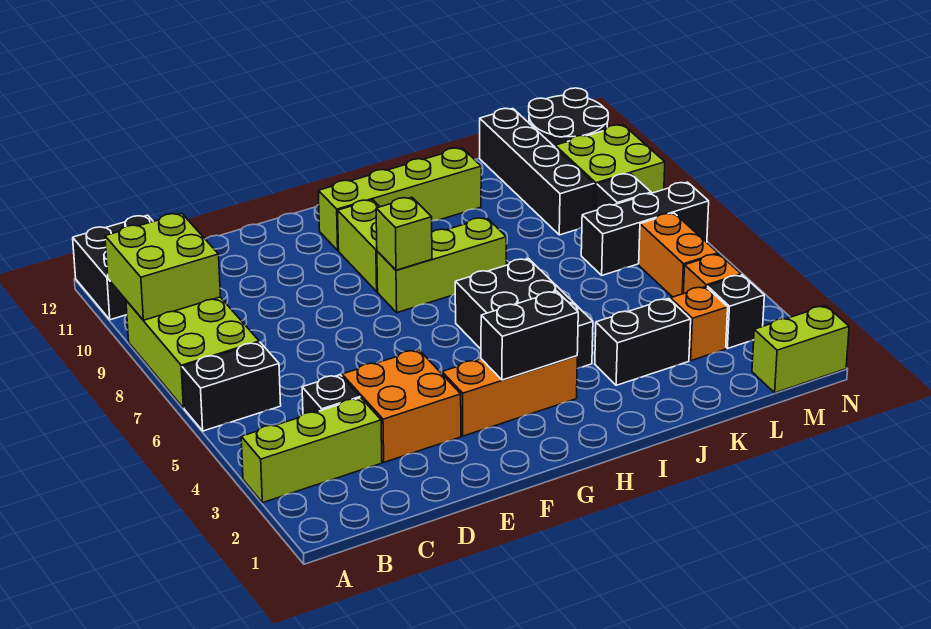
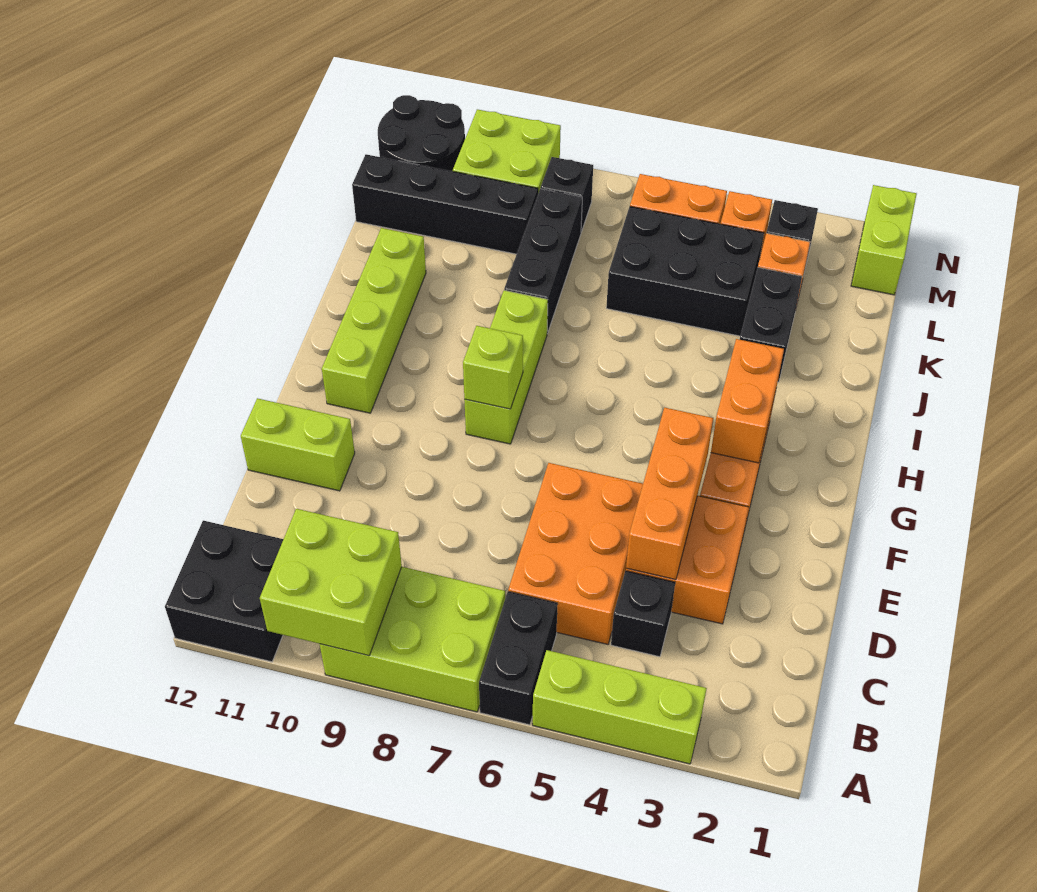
lime 1x3 brick [241,398,382,503] -> lime 1x3 brick turned to [533,650,707,764]
none -> orange 2x3 brick [508,463,643,644]
none -> orange 1x3 brick [626,408,713,580]
black 1x2 brick [481,291,578,380] -> orange 1x2 brick [711,339,784,463]
lime 1x2 brick [338,200,380,292] -> lime 1x2 brick moved to [241,398,355,491]
black 2x3 brick [455,259,593,369] -> black 2x3 brick moved to [606,206,764,336]
black 1x3 brick [581,182,709,275] -> black 1x3 brick moved to [504,189,582,333]

